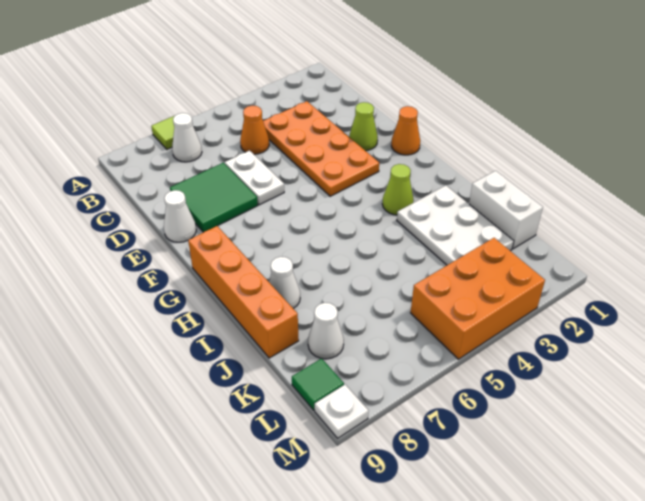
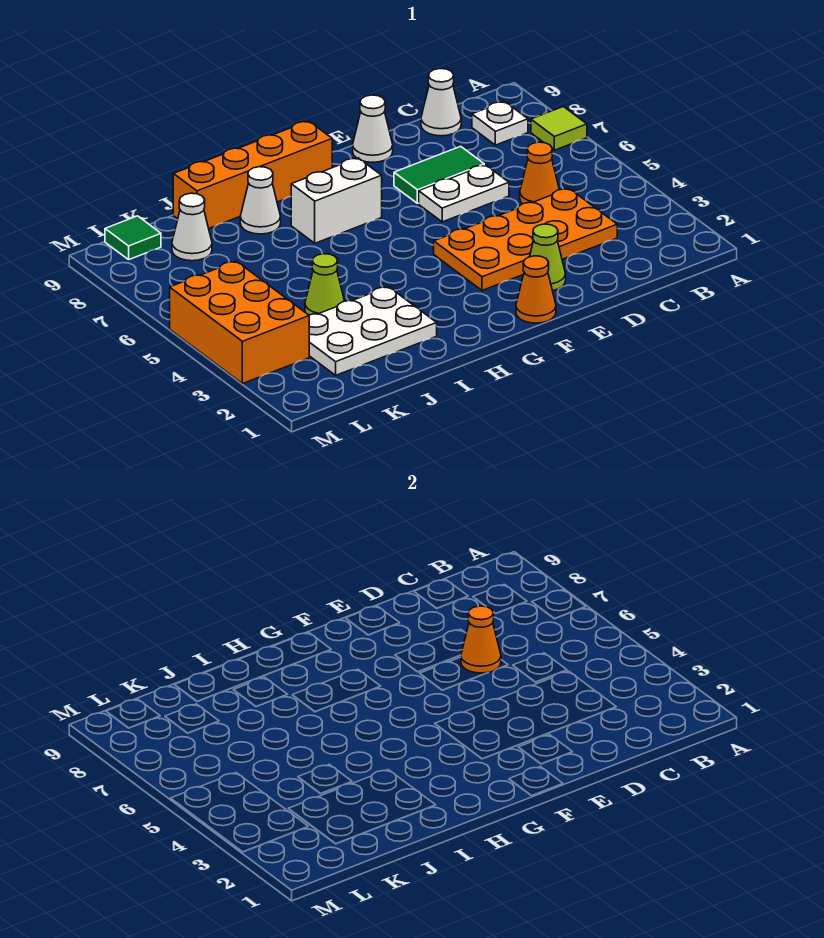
white 1x1 cone [172,113,202,162] -> white 1x1 cone moved to [421,69,461,136]
none -> orange 1x1 cone [461,606,501,673]
green 2x2 tile [170,163,258,232] -> green 1x2 tile [394,146,484,203]
lime 1x1 cone [382,164,414,215] -> lime 1x1 cone moved to [305,254,344,315]
white 1x2 brick [469,171,543,249] -> white 1x2 brick moved to [291,158,382,243]
white 1x1 plate [315,385,368,438] -> white 1x1 plate moved to [472,101,528,145]

